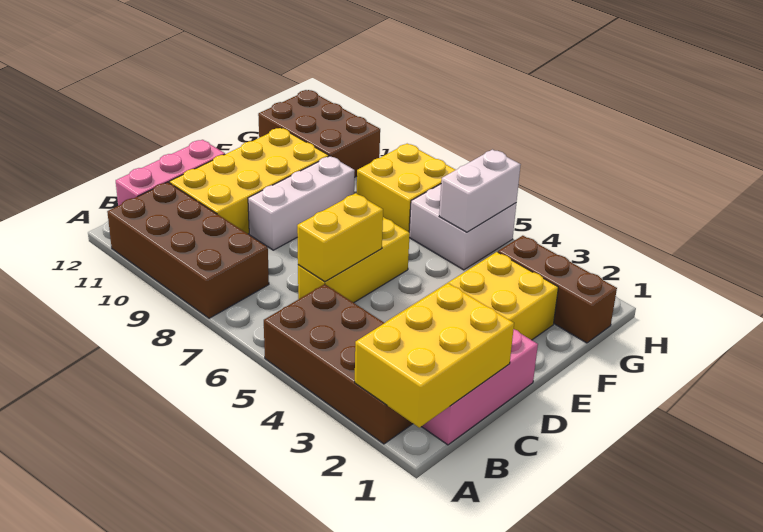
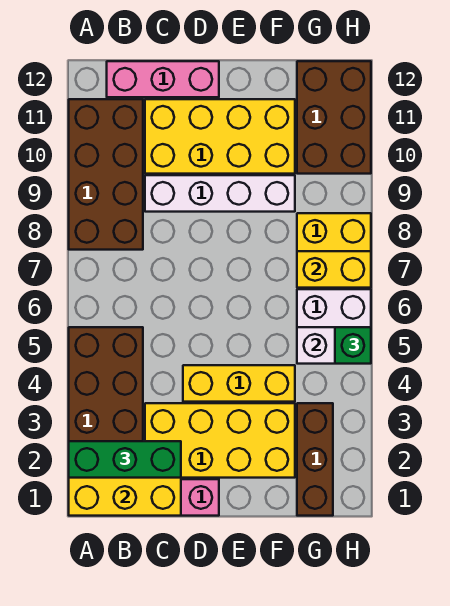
none -> green 1x3 brick [69,441,181,478]
yellow 1x3 brick [298,217,410,303] -> yellow 1x3 brick moved to [183,365,295,402]
yellow 1x2 brick [297,193,383,282] -> yellow 1x2 brick moved to [297,251,371,288]
white 1x3 brick [248,156,355,250] -> white 1x4 brick [145,175,295,212]
none -> green 1x1 brick [335,327,371,364]

